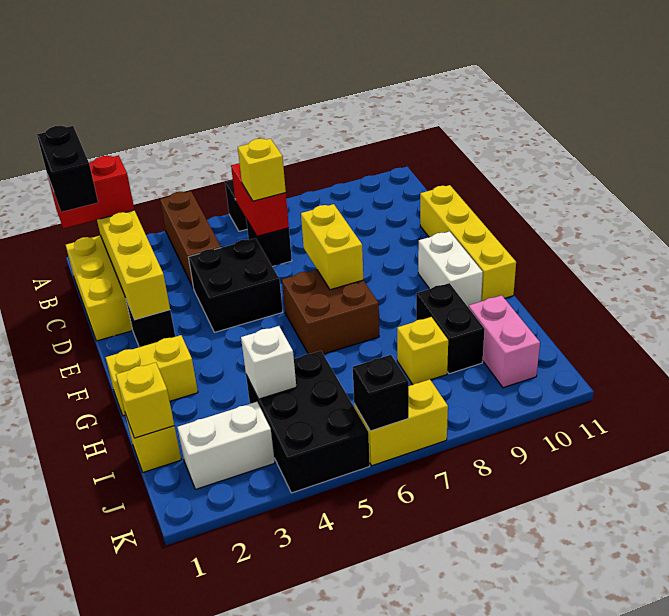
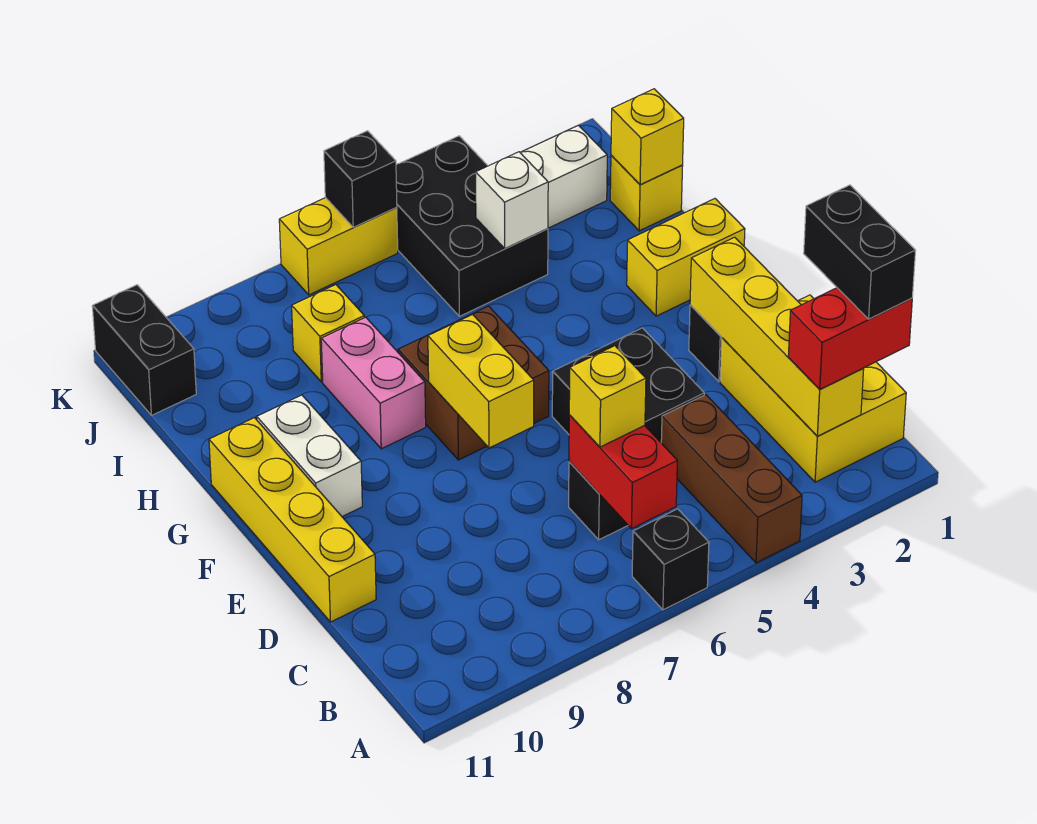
black 1x2 brick [416,283,485,374] -> black 1x2 brick moved to [92,285,196,415]
pink 1x2 brick [469,295,540,388] -> pink 1x2 brick moved to [321,317,426,449]

